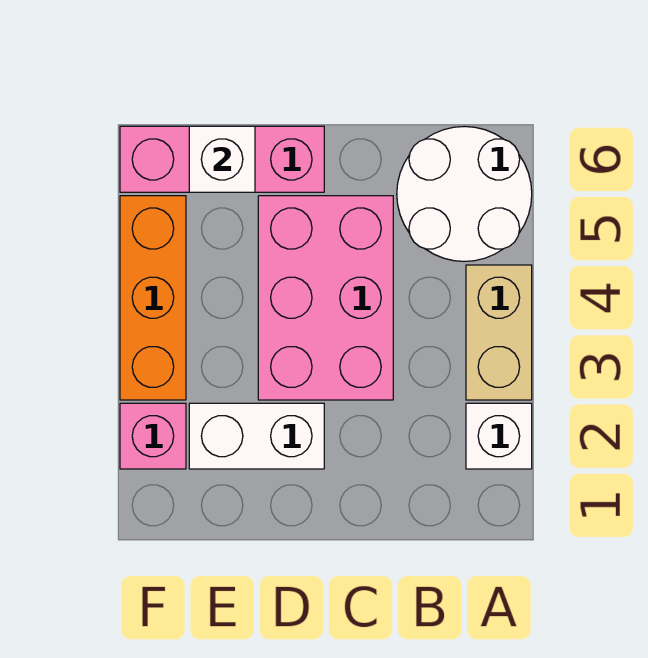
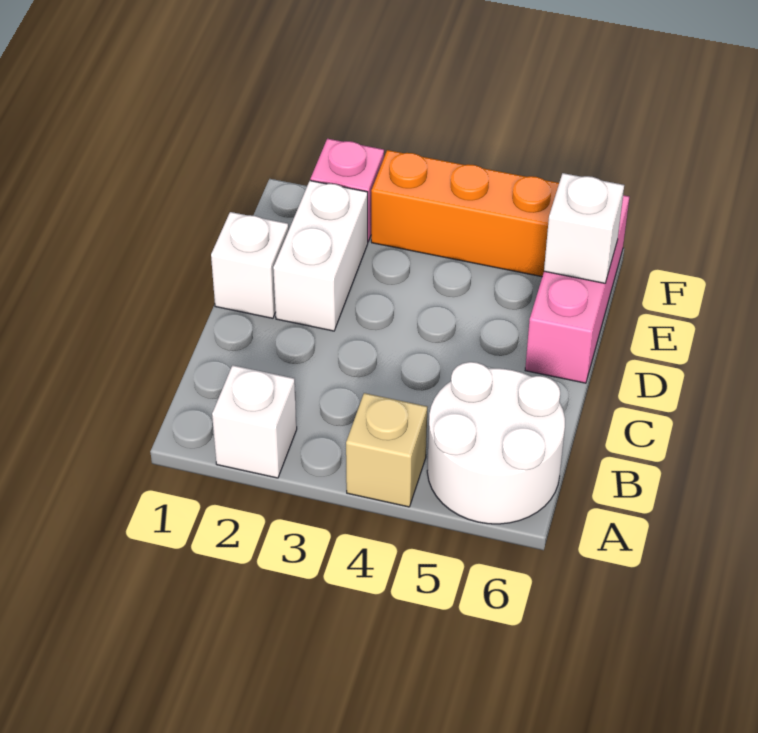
tan 1x2 brick [466,265,532,400] -> tan 1x1 brick [346,393,427,507]
pink 2x3 brick [258,196,393,400] -> none
none -> white 1x1 brick [211,212,289,318]

